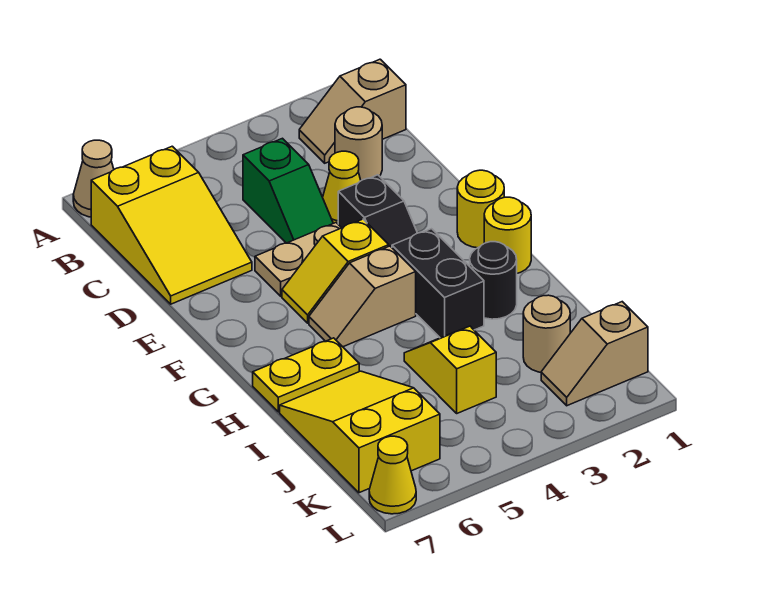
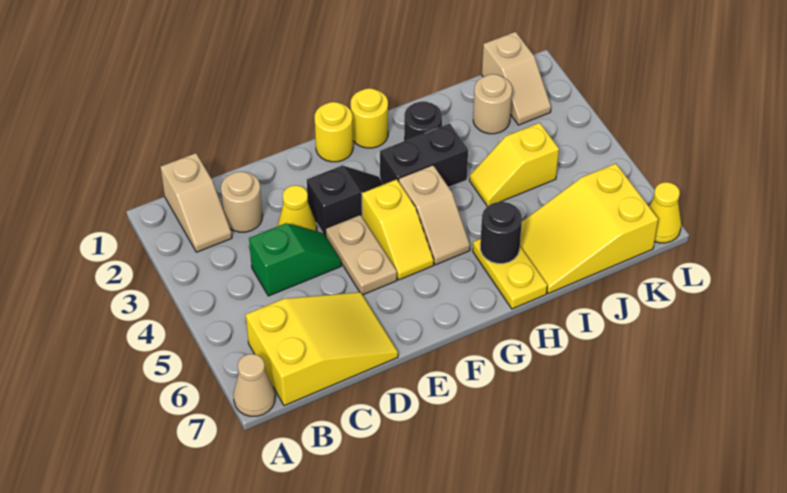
none -> black 1x1 round brick [480,202,522,264]

